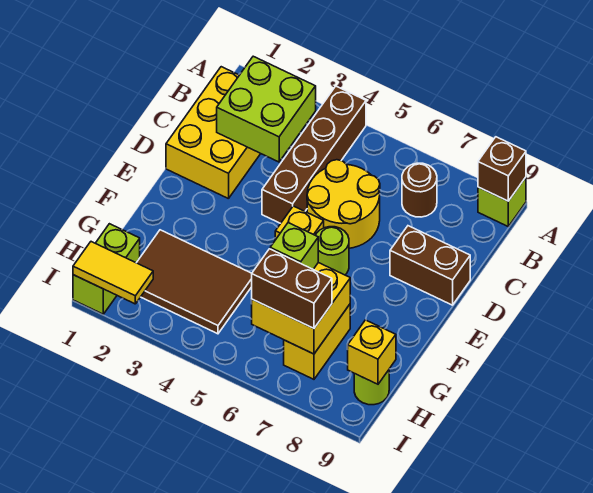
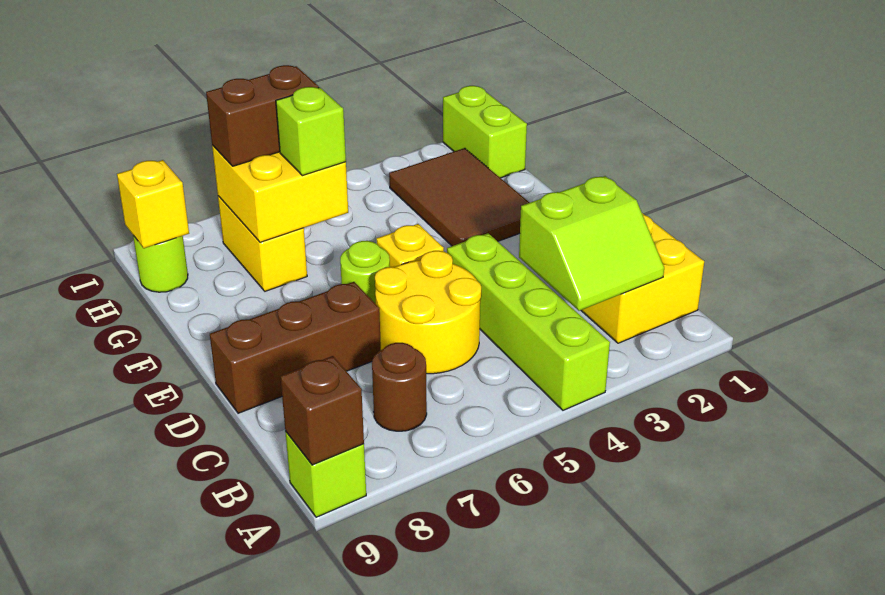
brown 1x4 brick [262,86,366,223] -> lime 1x4 brick [447,233,610,410]
lime 2x2 brick [217,56,316,162] -> lime 2x2 slope [519,176,664,311]
brown 1x2 brick [390,226,470,305] -> brown 1x3 brick [210,282,381,413]
brown 2x3 tile [137,230,252,334] -> brown 2x3 tile turned to [389,148,530,246]
yellow 1x2 tile [73,242,153,304] -> none

